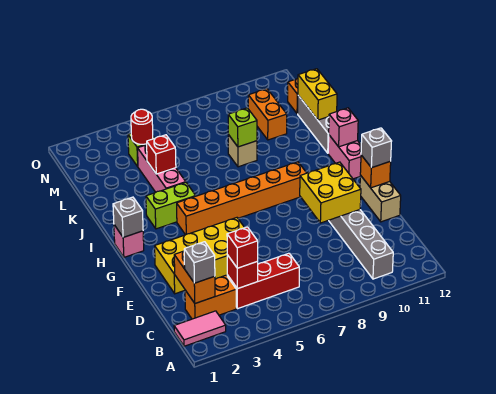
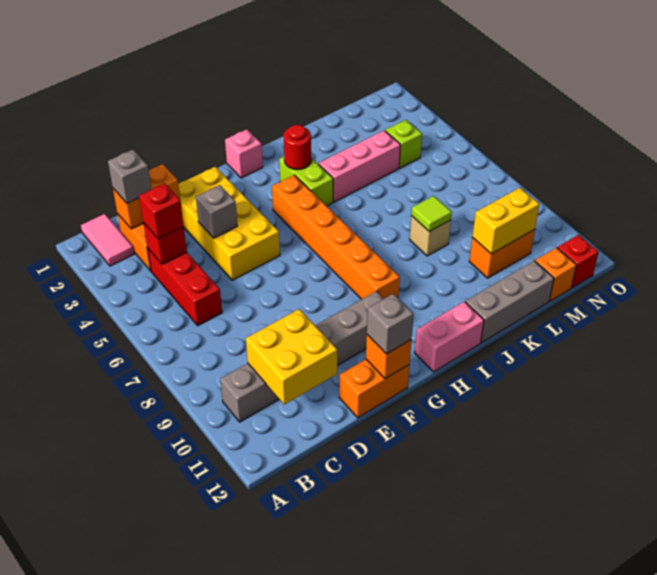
yellow 2x2 brick [300,162,361,223] -> yellow 2x2 brick moved to [246,309,337,404]
tan 1x2 brick [360,175,401,222] -> orange 1x2 brick [339,359,410,418]
grey 1x1 brick [113,197,143,237] -> grey 1x1 brick moved to [196,185,238,238]
pink 1x1 brick [329,108,358,147] -> none
red 1x1 brick [147,135,176,174] -> red 1x1 brick moved to [558,235,599,288]
lime 1x1 brick [228,108,257,147] -> lime 1x1 tile [411,196,452,232]
yellow 1x2 brick [298,69,337,120] -> yellow 1x2 brick moved to [472,188,540,254]
red 1x1 round brick [131,109,153,144] -> red 1x1 round brick moved to [284,125,311,170]

